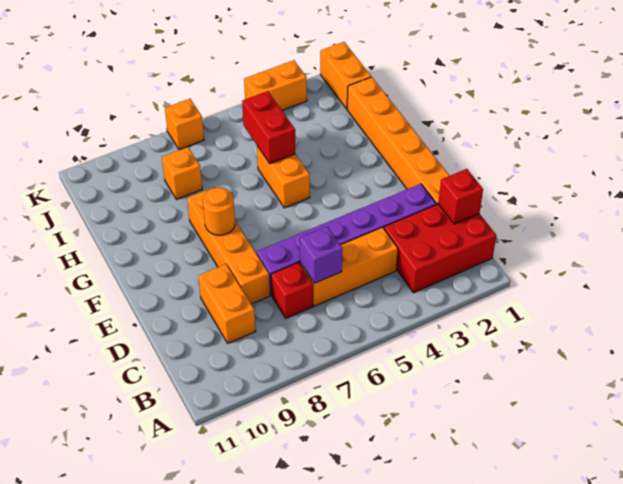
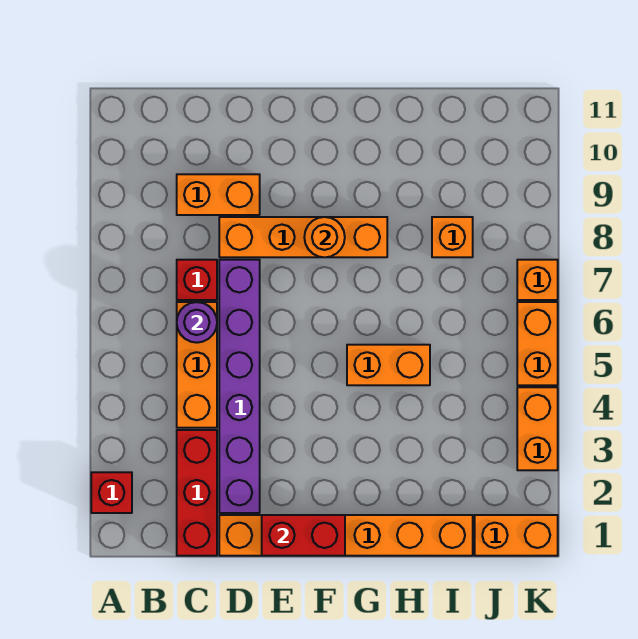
red 2x3 brick [384,204,496,293] -> red 1x3 brick [177,430,217,556]
red 1x1 brick [438,169,483,224] -> red 1x1 brick moved to [91,472,132,513]
purple 1x1 brick [300,227,342,283] -> purple 1x1 round brick [177,302,217,343]
red 1x2 brick [242,91,295,164] -> red 1x2 brick moved to [262,515,345,556]
none -> orange 1x2 brick [517,302,558,385]

